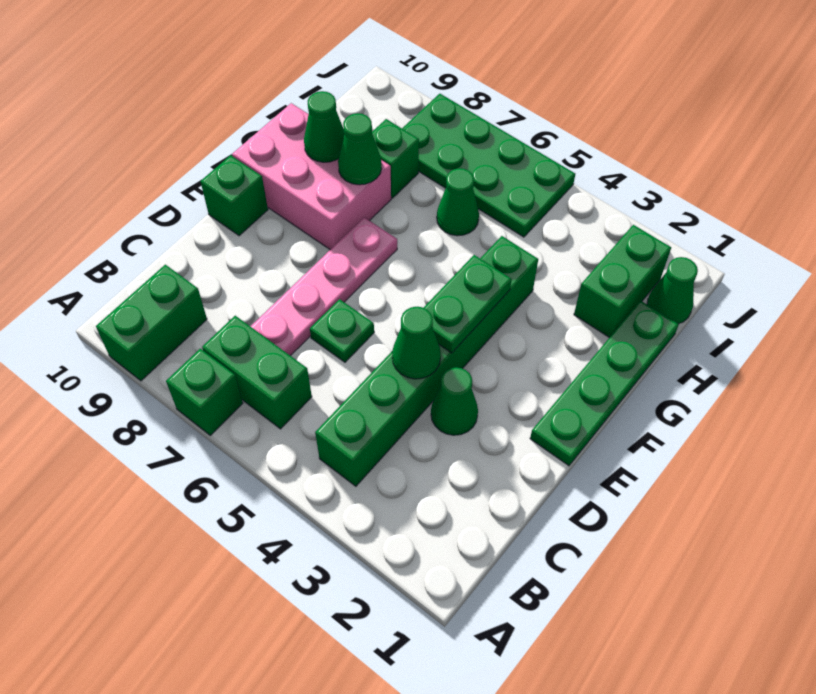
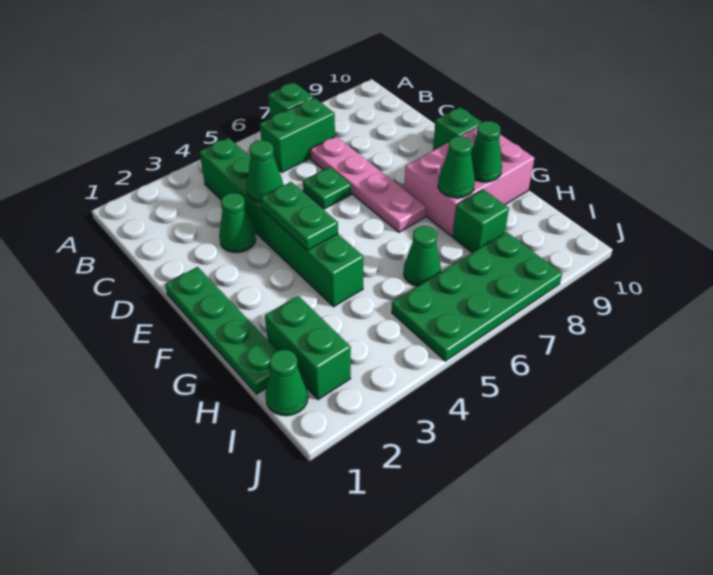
green 1x2 brick [96,265,207,381] -> none

